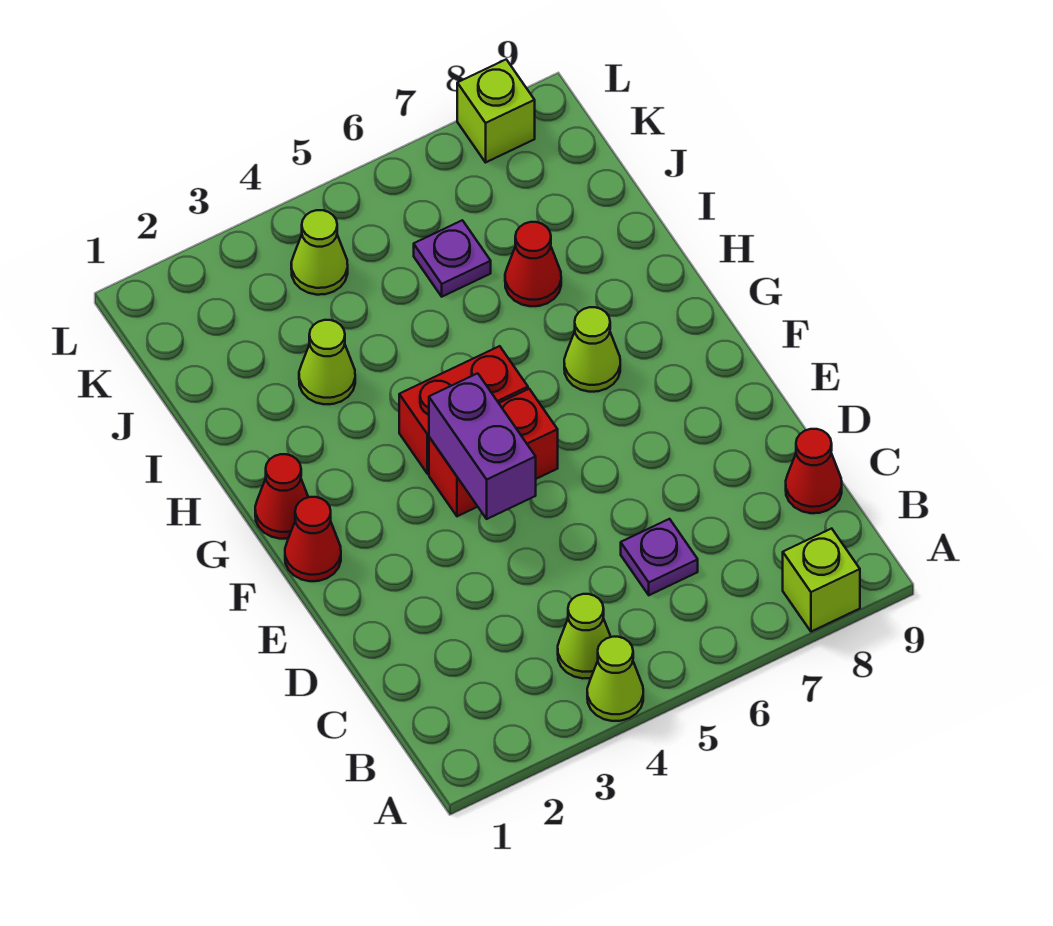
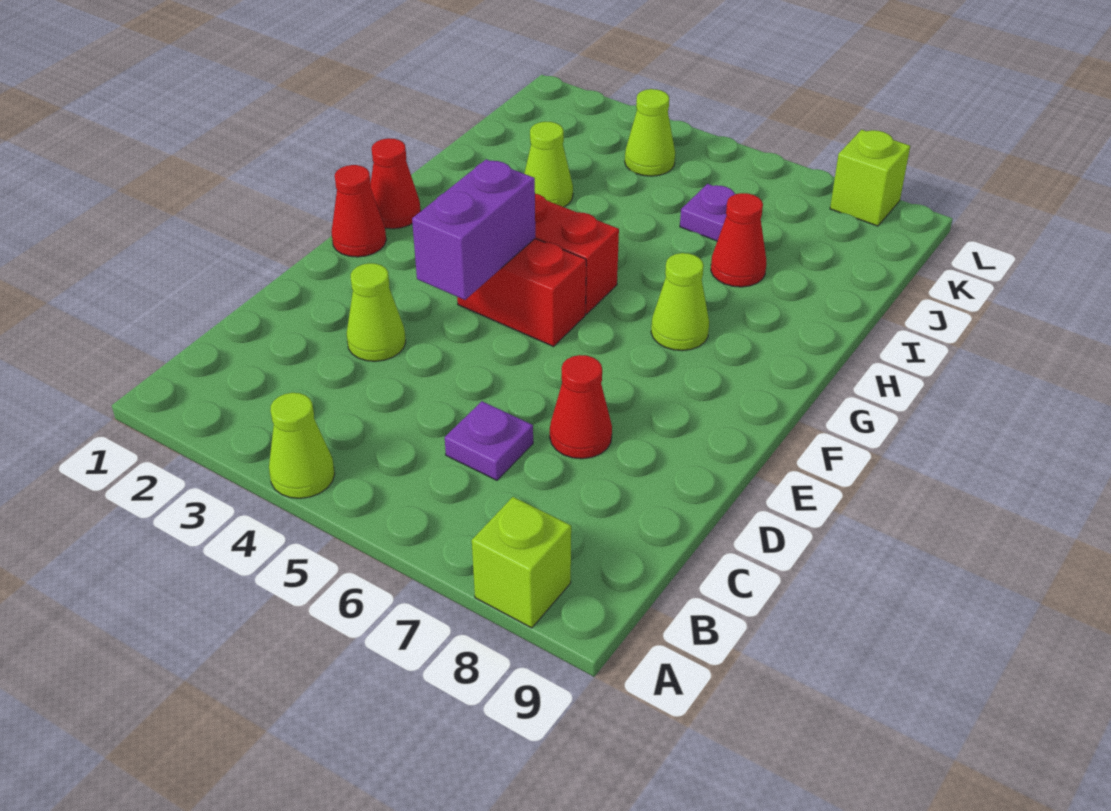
lime 1x1 cone [558,594,611,678] -> lime 1x1 cone moved to [346,263,406,361]
red 1x1 cone [786,429,842,513] -> red 1x1 cone moved to [550,355,612,459]

